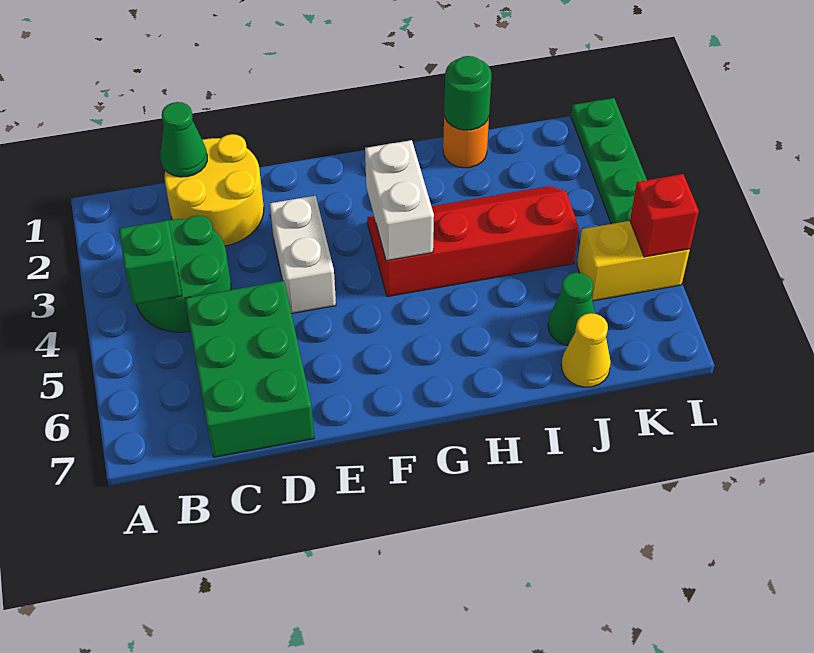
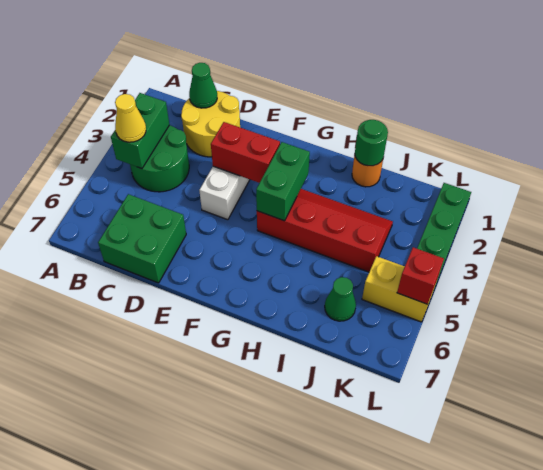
green 1x1 brick [119,220,182,304] -> green 1x2 brick [111,93,169,169]
green 2x3 brick [185,281,314,457] -> green 2x2 brick [98,194,186,283]
none -> red 1x2 brick [211,122,280,183]
white 1x2 brick [365,140,434,261] -> green 1x2 brick [256,142,310,221]
yellow 1x1 cone [561,313,611,387] -> yellow 1x1 cone moved to [115,94,146,142]

